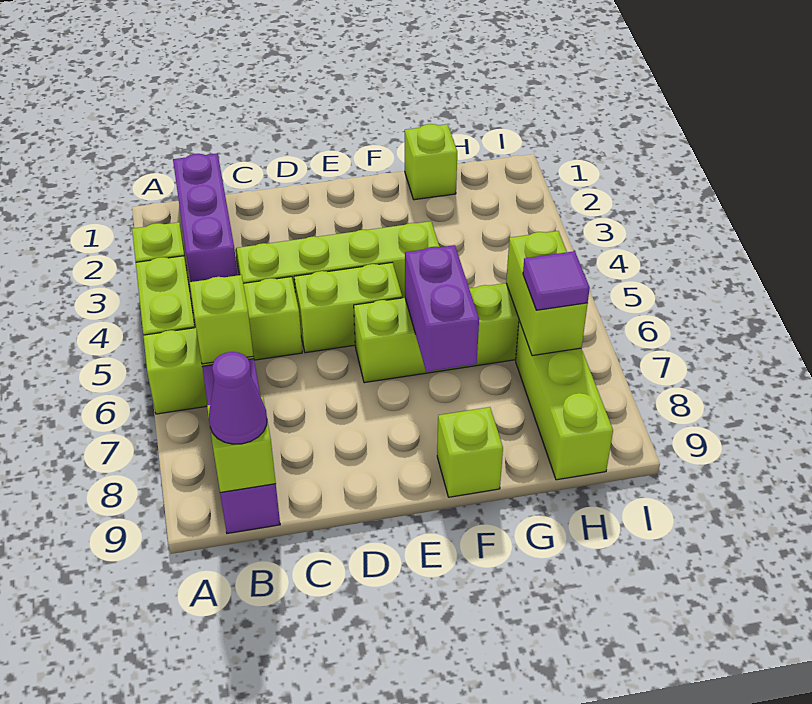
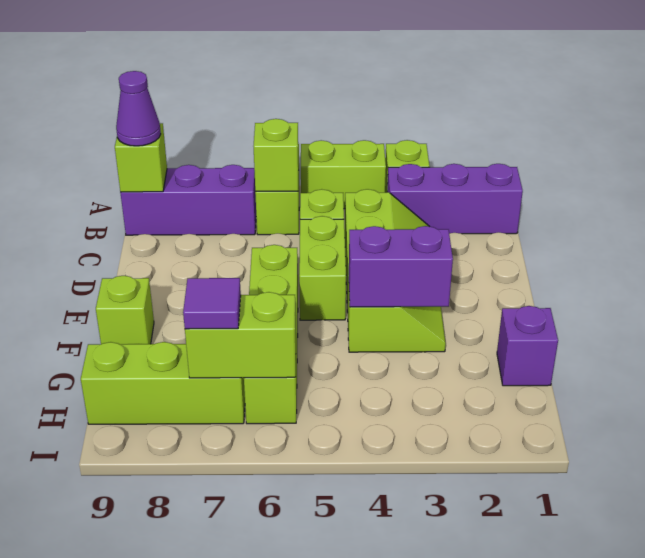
purple 1x2 brick [405,245,479,372] -> purple 1x2 brick moved to [349,226,453,307]
lime 1x1 brick [405,124,457,200] -> purple 1x1 brick [497,306,558,386]

